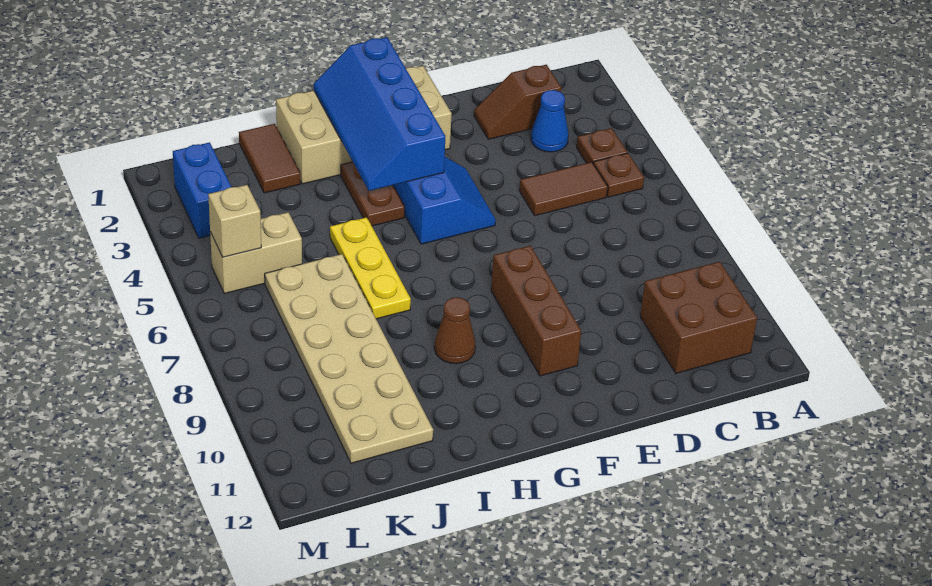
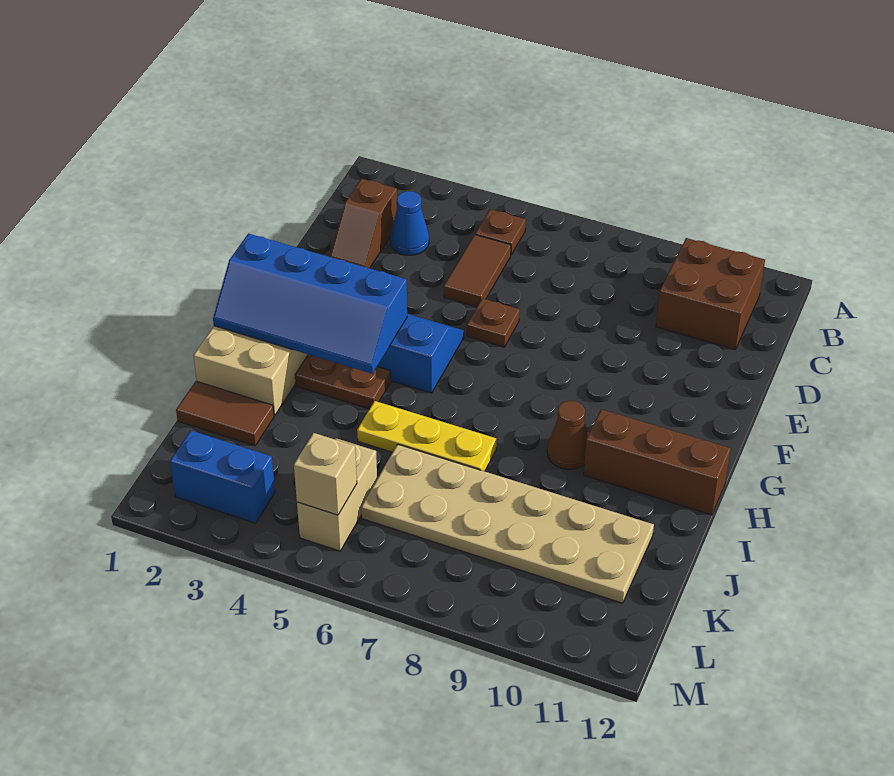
brown 1x1 plate [577,128,627,164] -> brown 1x1 plate moved to [467,298,520,347]
brown 1x3 brick [491,246,581,376] -> brown 1x3 brick moved to [584,409,731,515]

